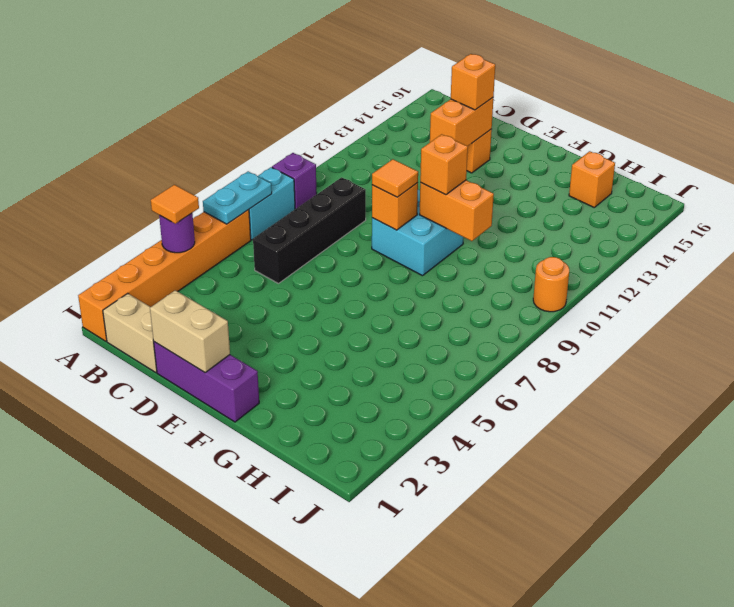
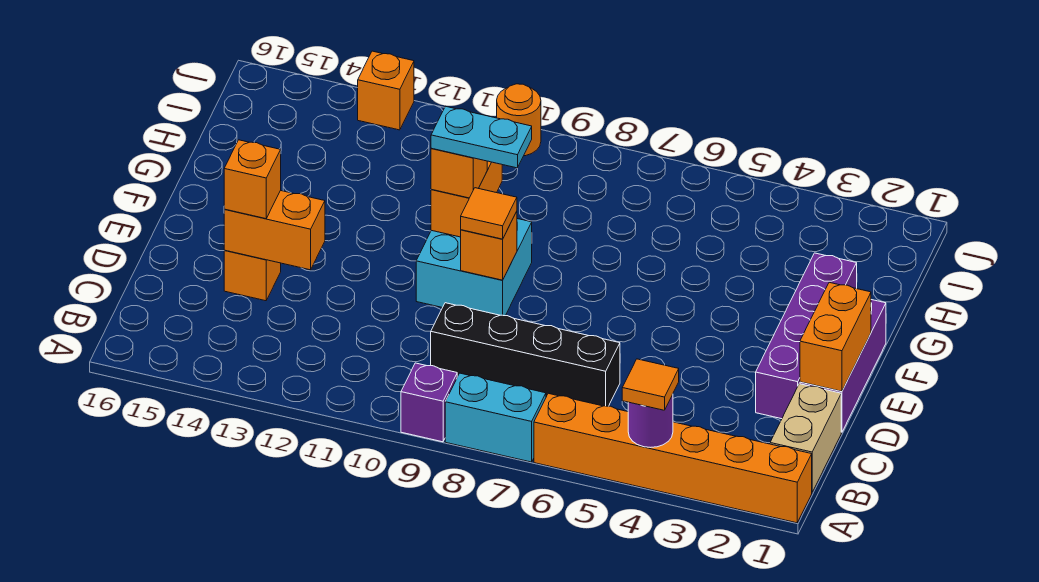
cyan 1x2 plate [203,171,272,224] -> cyan 1x2 plate moved to [431,106,532,168]
tan 1x2 brick [150,290,230,372] -> orange 1x2 brick [800,282,871,391]
none -> purple 1x4 brick [756,253,857,419]
orange 1x1 brick [569,151,615,207] -> orange 1x1 brick moved to [358,51,414,130]

